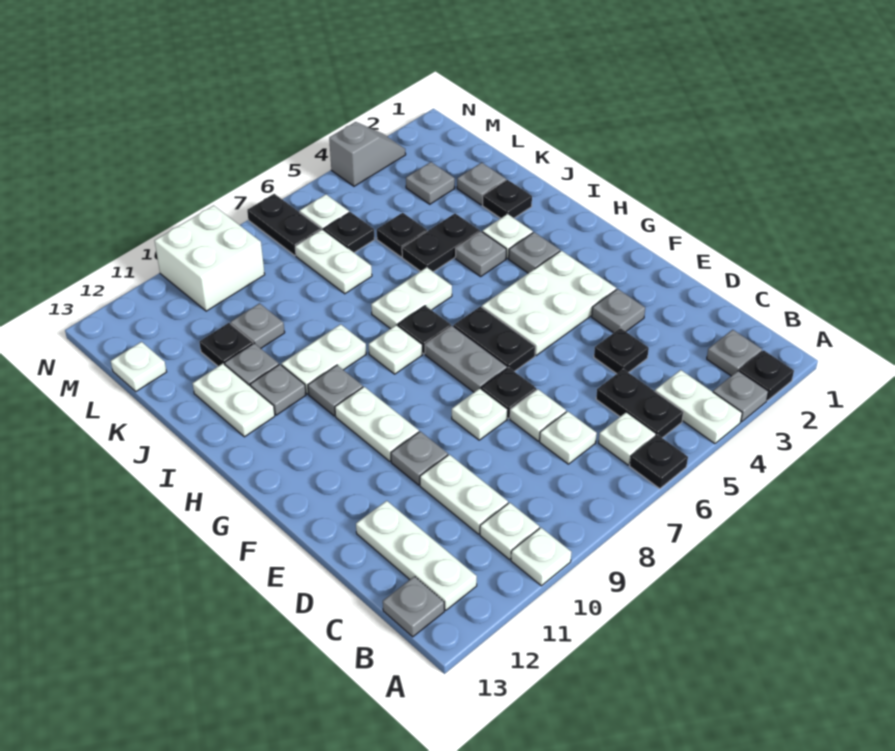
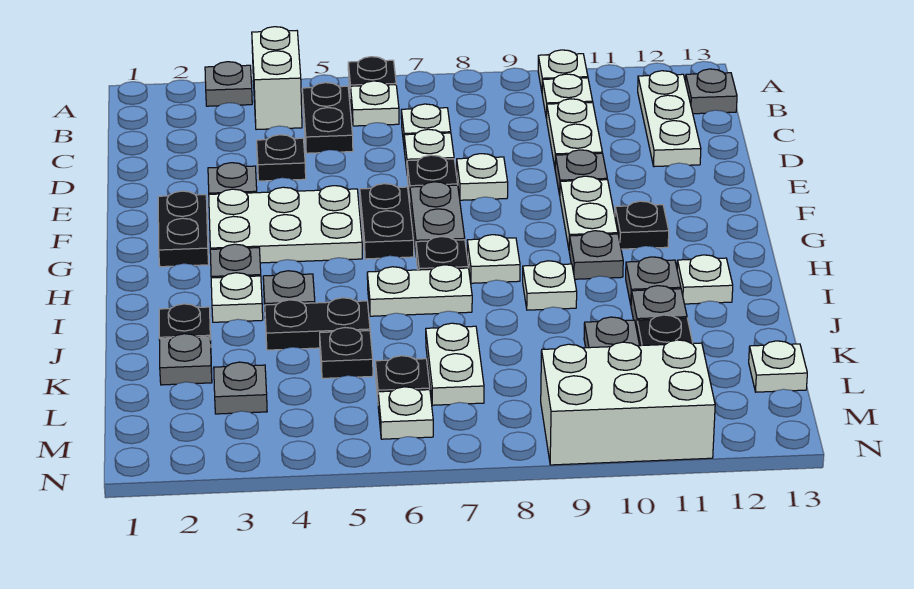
black 1x1 plate [739,350,794,401] -> black 1x1 plate moved to [615,201,669,249]
white 1x2 plate [655,370,742,444] -> white 1x2 brick [252,27,302,130]
grey 1x1 plate [707,330,762,376] -> none
white 1x2 plate [282,324,366,394] -> white 1x1 plate [523,261,577,310]
white 1x2 plate [193,364,275,437] -> white 1x1 plate [677,255,733,304]
black 1x2 plate [247,194,321,256] -> black 1x2 plate moved to [158,191,209,267]
white 2x2 brick [155,205,265,311] -> white 2x3 brick [541,340,715,465]
grey 1x2 slope [329,122,406,186] -> none

